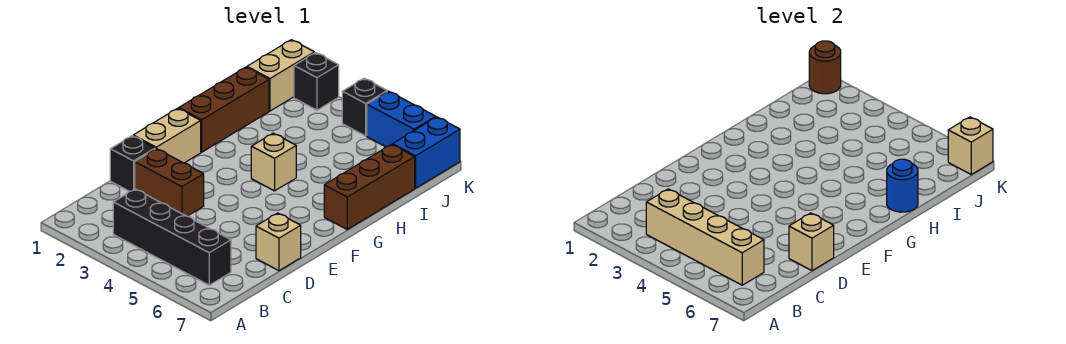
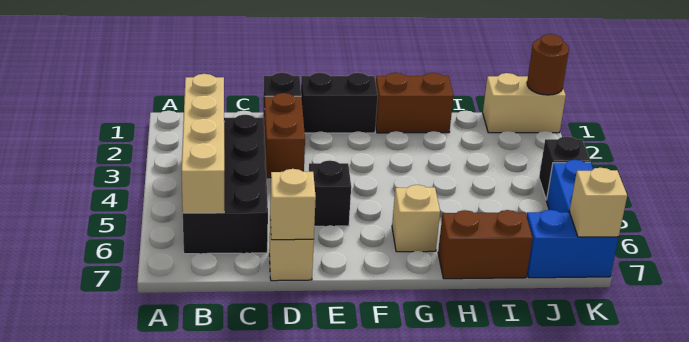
black 1x4 brick [113,189,231,285] -> black 2x4 brick [183,115,268,254]
tan 1x2 brick [133,108,201,163] -> black 1x2 brick [301,73,378,133]
brown 1x3 brick [179,67,269,152] -> brown 1x2 brick [376,73,454,133]
tan 1x1 brick [251,133,296,191] -> tan 1x1 brick moved to [392,185,440,252]
brown 1x3 brick [324,144,415,229] -> brown 1x2 brick [438,210,533,279]
blue 1x1 round brick [887,159,918,212] -> none
black 1x1 brick [294,53,339,110] -> black 1x1 brick moved to [309,160,351,226]

